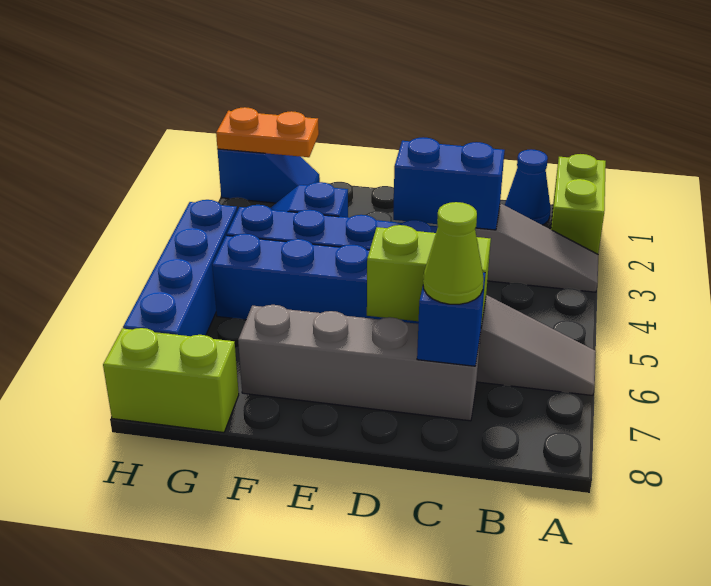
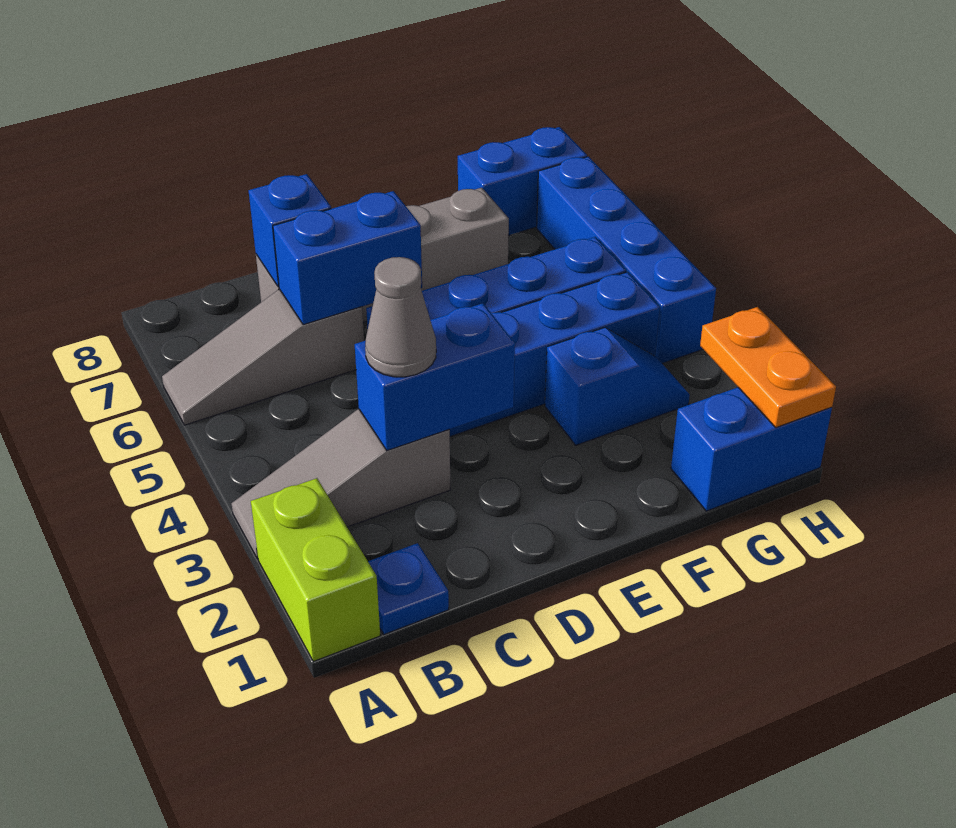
blue 1x1 cone [505,149,551,225] -> blue 1x1 plate [368,543,449,634]
none -> grey 1x1 cone [365,257,436,377]
lime 1x2 brick [367,225,491,326] -> blue 1x2 brick [273,191,422,325]
lime 1x1 cone [423,202,484,304] -> none
blue 1x2 slope [217,149,320,203] -> blue 1x2 brick [671,387,832,511]
orange 1x2 plate [216,107,319,157] -> orange 1x2 plate turned to [700,307,836,428]
lime 1x2 brick [103,328,239,433] -> blue 1x2 brick [458,127,587,236]

